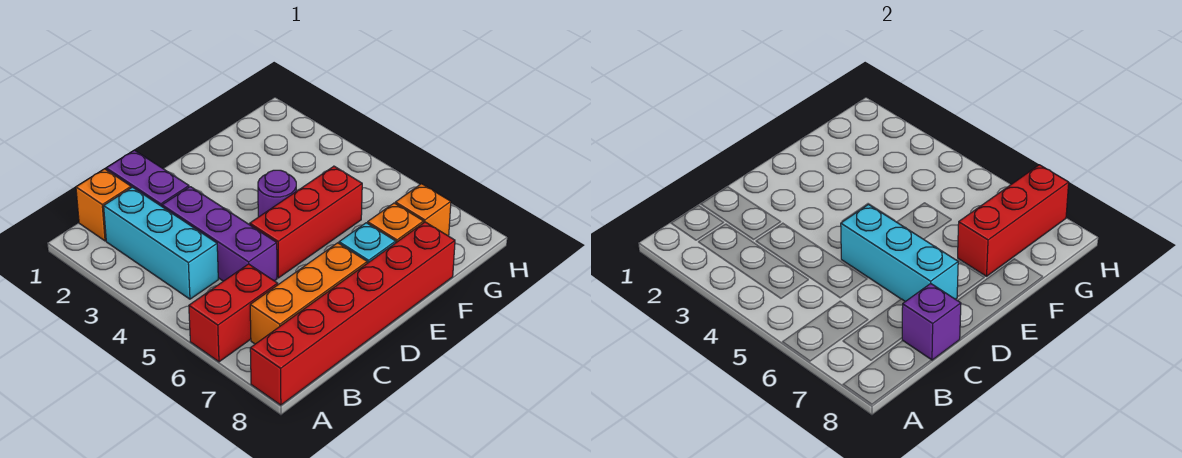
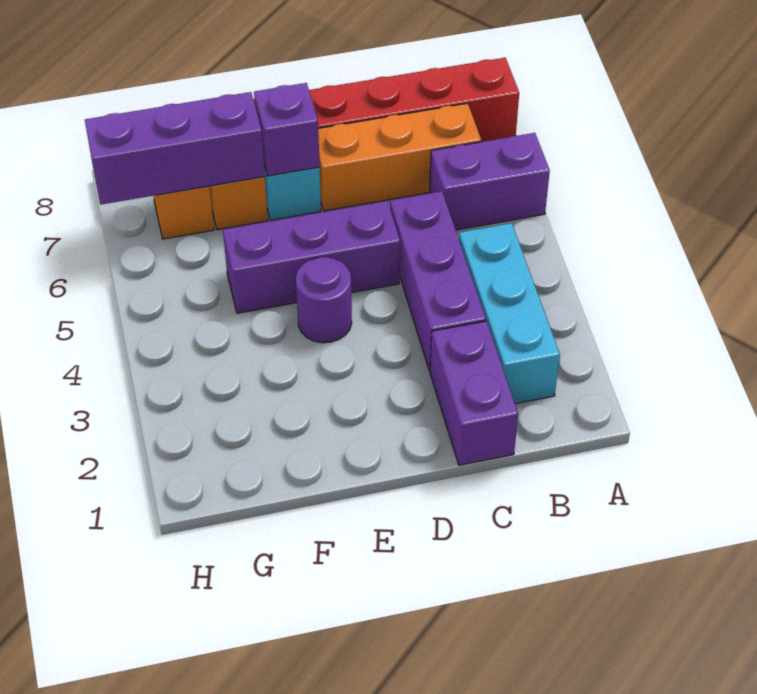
red 1x2 brick [189,264,278,362] -> purple 1x2 brick [430,133,550,230]
orange 1x1 brick [76,169,131,241] -> none
purple 1x1 brick [902,284,961,360] -> purple 1x1 brick moved to [254,83,320,176]
red 1x3 brick [250,166,362,278] -> purple 1x3 brick [223,201,400,313]
cyan 1x3 brick [841,205,958,302] -> none
red 1x3 brick [958,165,1069,276] -> purple 1x3 brick [85,92,265,205]

